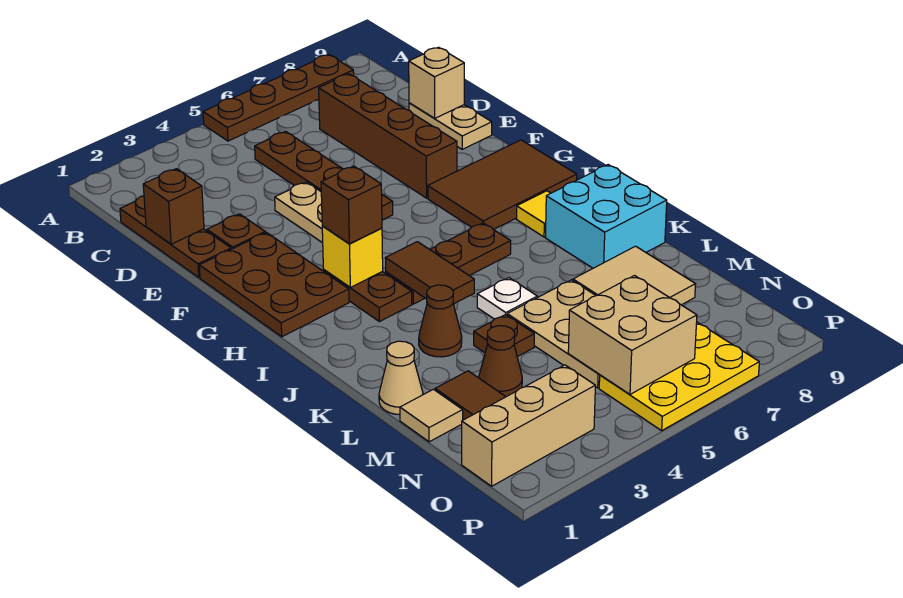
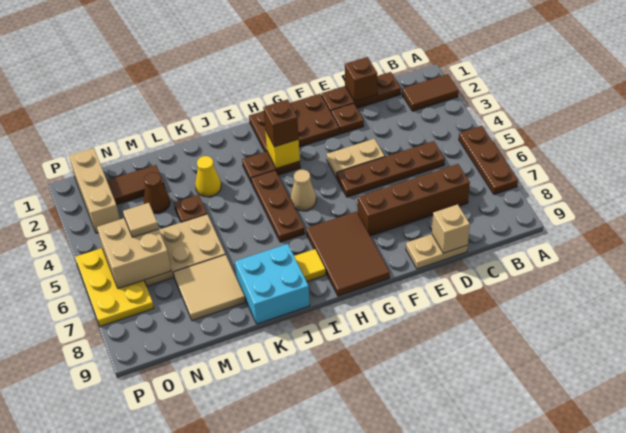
brown 1x4 plate [203,55,354,141] -> brown 1x3 plate [459,126,518,194]
brown 1x2 tile [385,242,474,304] -> brown 1x2 tile moved to [402,74,458,111]
brown 1x1 cone [419,285,462,357] -> yellow 1x1 cone [195,156,221,197]
white 1x1 plate [477,278,537,319] -> none
tan 1x1 cone [379,341,423,415] -> tan 1x1 cone moved to [290,170,316,211]
tan 1x1 tile [400,389,463,442] -> tan 1x1 tile moved to [123,203,158,237]

